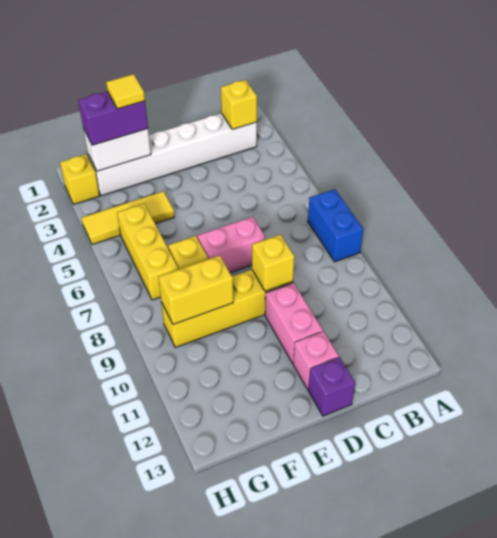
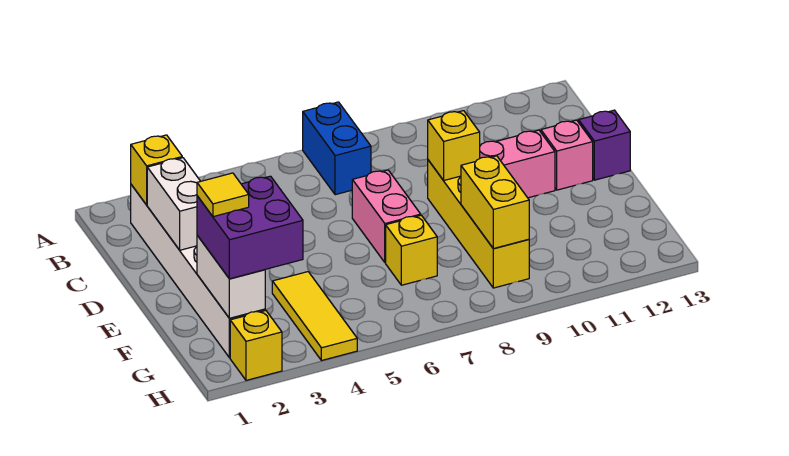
blue 1x2 brick [308,189,363,262] -> blue 1x2 brick turned to [303,102,371,195]
none -> white 1x2 brick [147,158,200,250]
purple 1x2 brick [78,92,148,145] -> purple 2x2 brick [197,176,303,279]
yellow 1x3 brick [117,204,178,300] -> none

